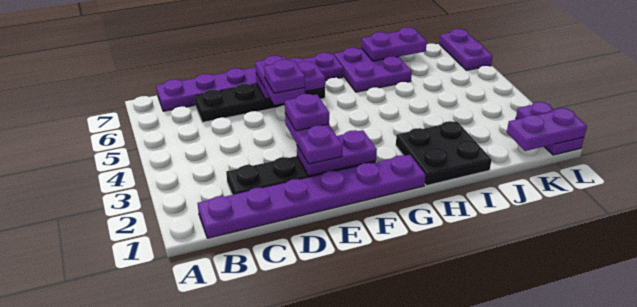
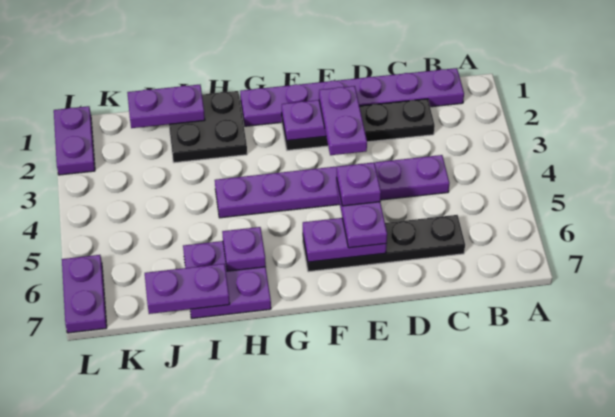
purple 1x6 plate [156,53,343,111] -> purple 1x6 plate moved to [215,155,449,218]
purple 1x1 plate [285,94,329,131] -> purple 1x1 plate moved to [222,227,266,271]
purple 1x2 plate [507,108,587,151] -> purple 1x2 plate moved to [127,85,205,128]

